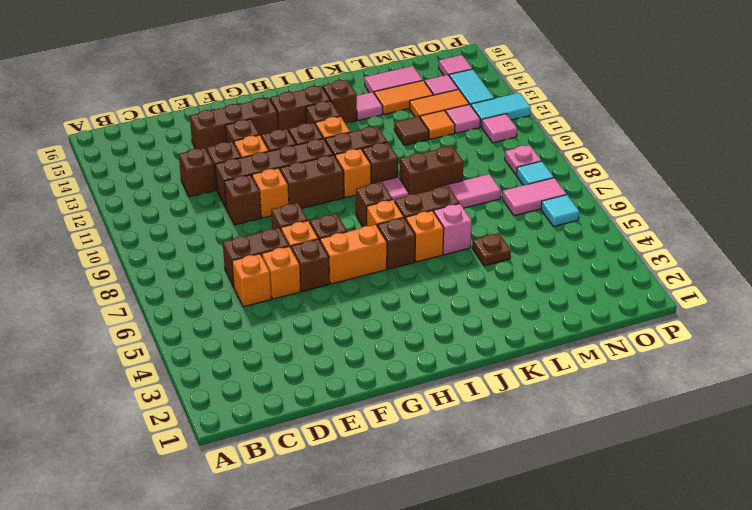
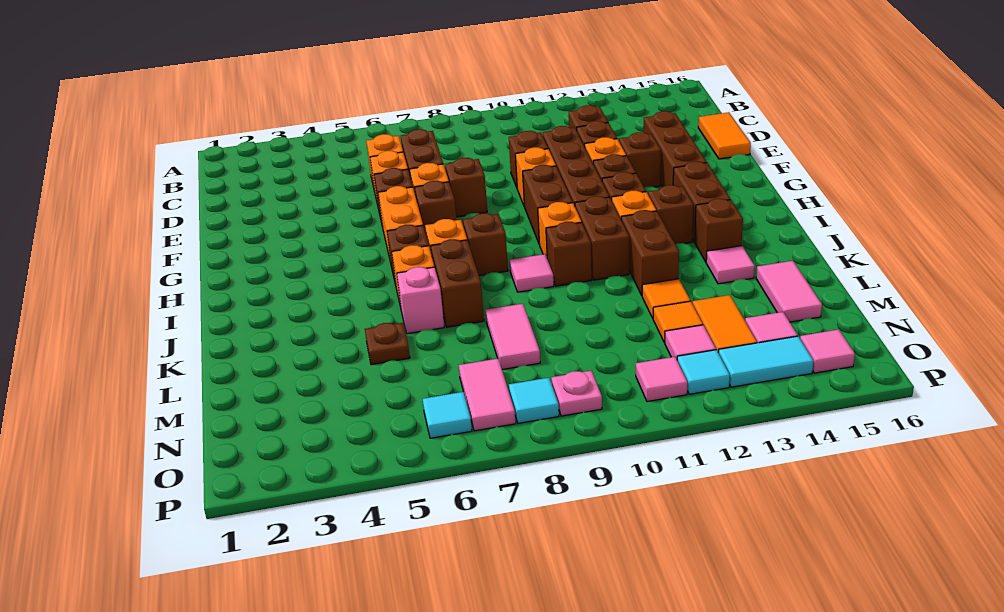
brown 1x2 brick [400,146,463,194] -> brown 1x2 brick moved to [621,210,679,295]
brown 1x1 tile [394,116,429,145] -> orange 1x1 tile [642,279,690,318]
orange 1x2 tile [374,81,433,114] -> orange 1x2 tile moved to [698,112,751,159]
cyan 1x2 tile [471,93,531,127] -> cyan 1x1 tile [677,350,730,394]

